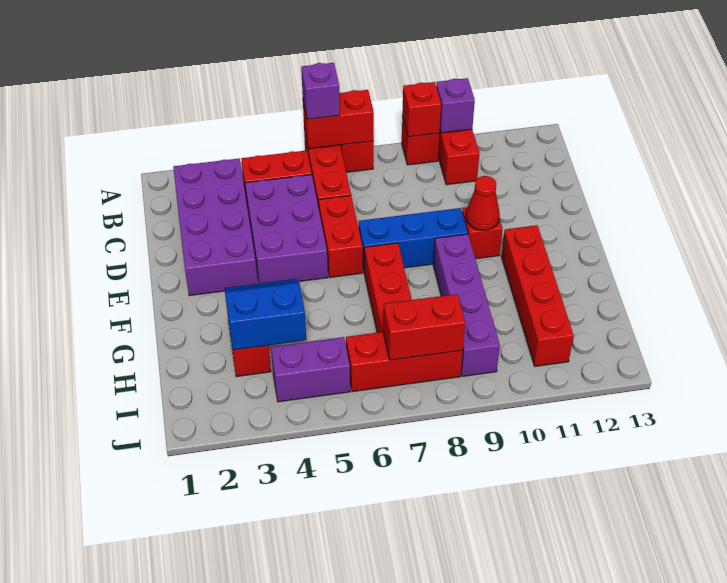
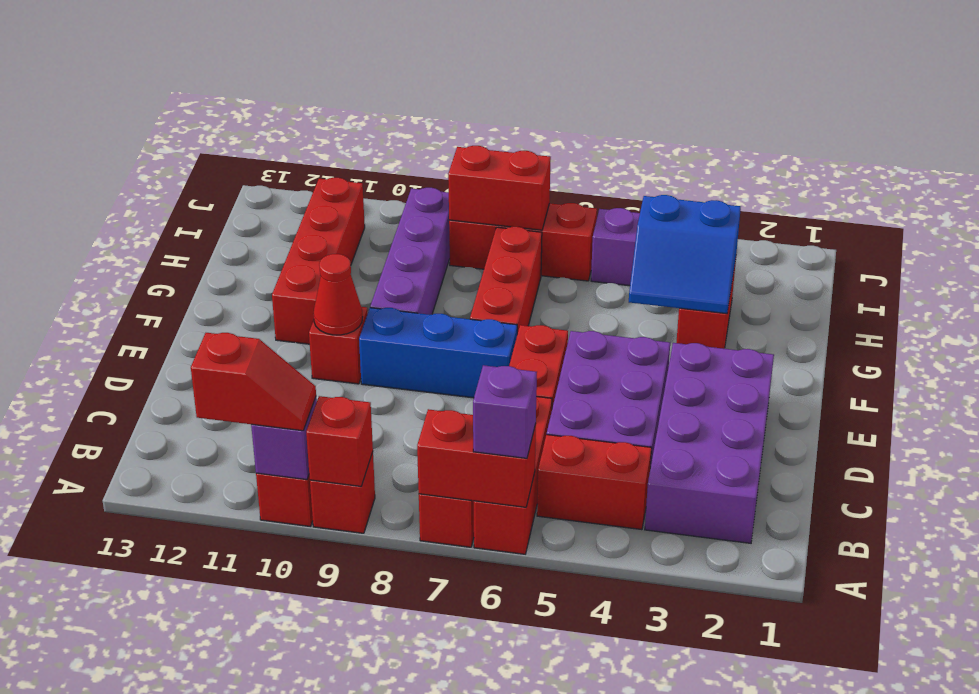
none -> red 1x2 slope [191,333,316,431]

